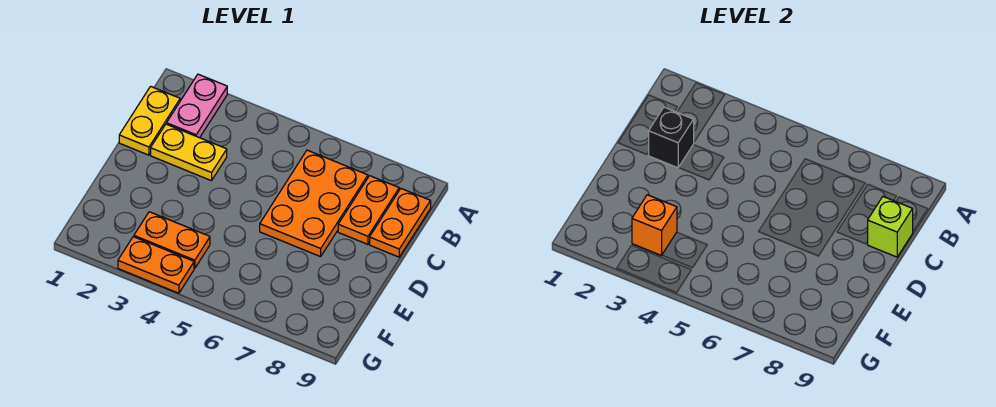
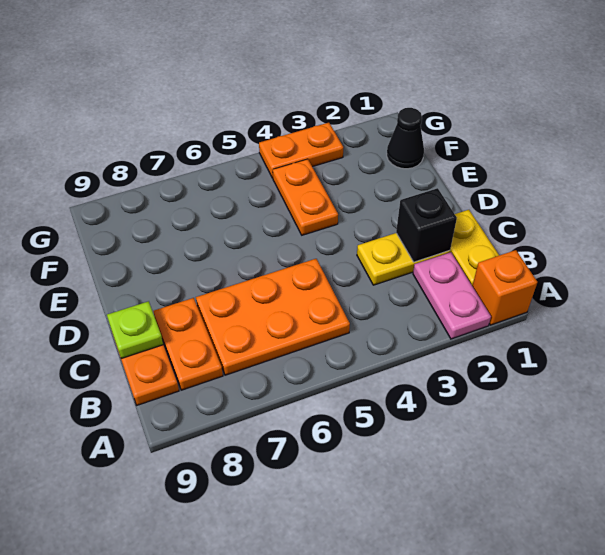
orange 2x3 plate [260,150,368,257] -> orange 2x3 plate turned to [196,259,350,375]
lime 1x1 brick [868,197,913,257] -> lime 1x1 plate [107,301,163,359]
none -> black 1x1 cone [387,108,424,169]
orange 1x2 plate [134,212,210,268] -> orange 1x2 plate turned to [273,159,338,235]
orange 1x1 brick [632,195,677,256] -> orange 1x1 brick moved to [473,250,537,325]

